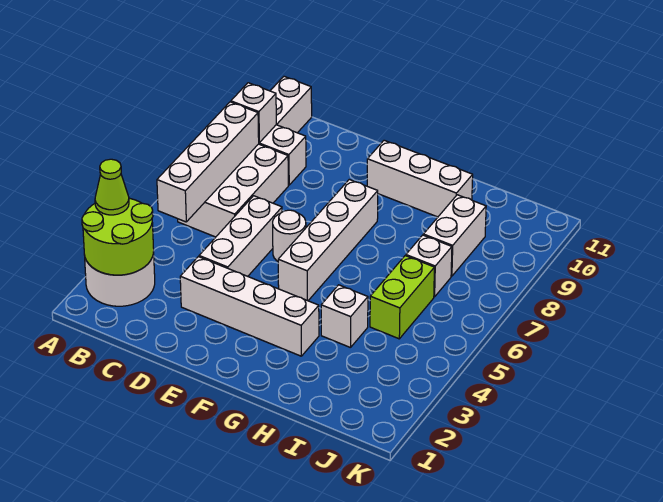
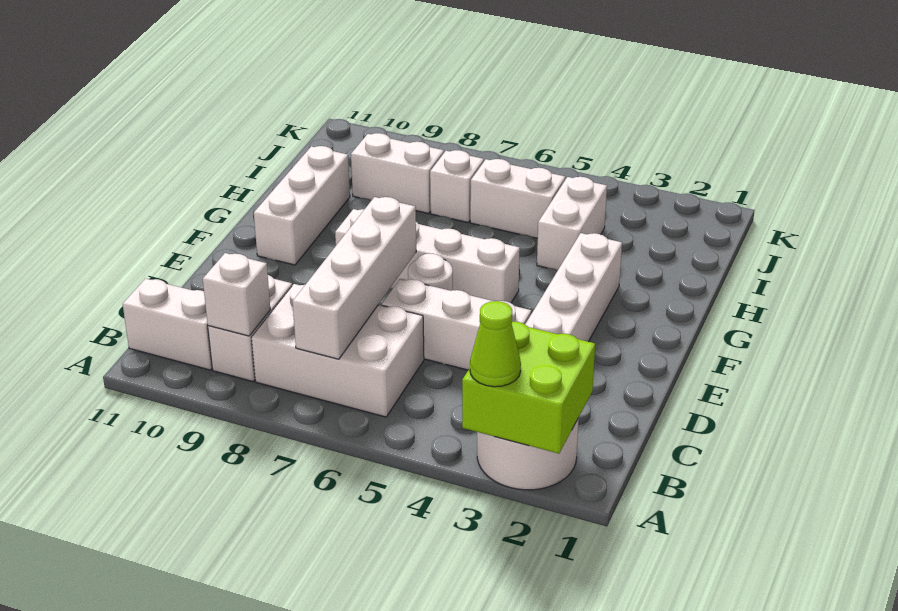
lime 2x2 round brick [82,198,154,275] -> lime 2x2 brick [462,322,595,454]
white 1x4 brick [157,102,259,222] -> white 1x4 brick turned to [293,197,416,359]
white 1x1 brick [321,285,368,348] -> white 1x2 brick [537,177,607,270]
lime 1x2 brick [370,256,434,339] -> white 1x2 brick [470,159,565,238]

